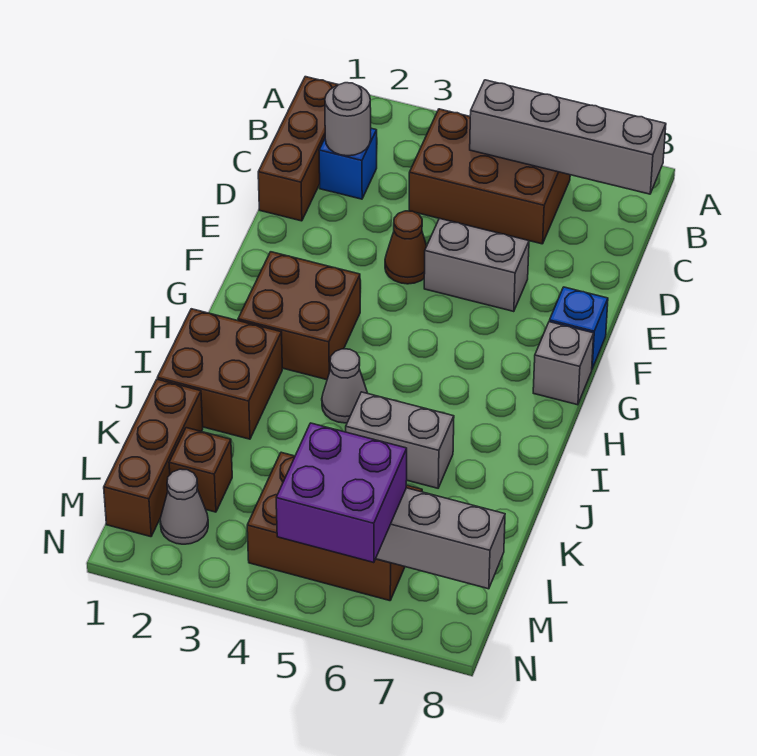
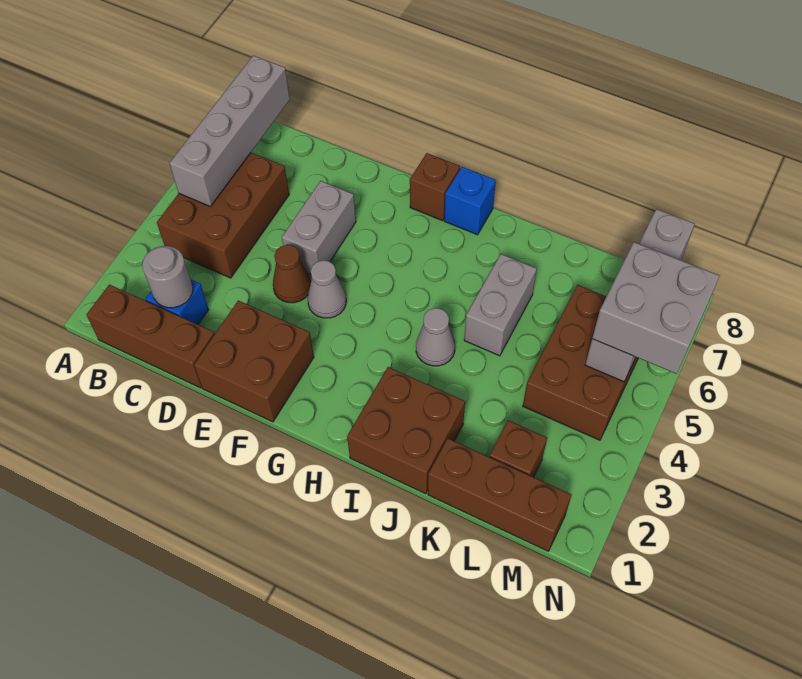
blue 1x1 brick [549,287,608,369] -> blue 1x1 brick moved to [444,167,496,235]
brown 2x2 brick [238,252,360,380] -> brown 2x2 brick moved to [194,300,314,422]
grey 1x1 brick [533,322,594,405] -> brown 1x1 brick [410,153,460,221]
grey 1x1 cone [160,469,208,544] -> grey 1x1 cone moved to [308,260,346,318]
purple 2x2 brick [276,423,407,563] -> grey 2x2 brick [592,242,720,374]

